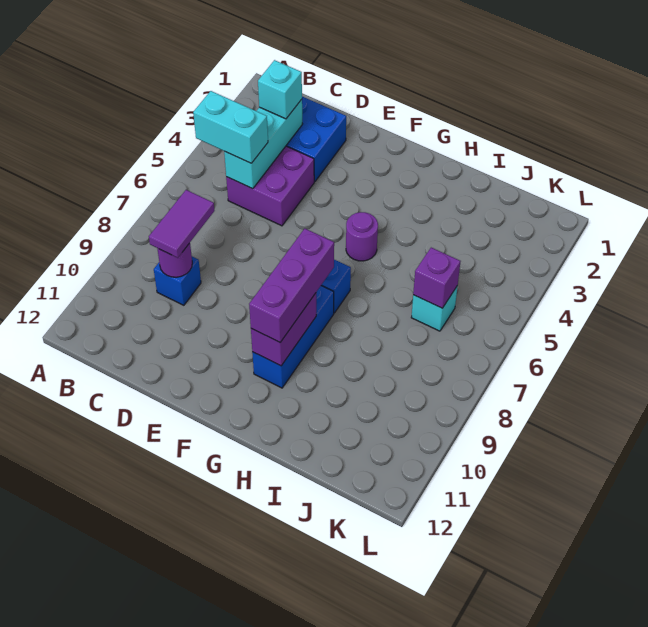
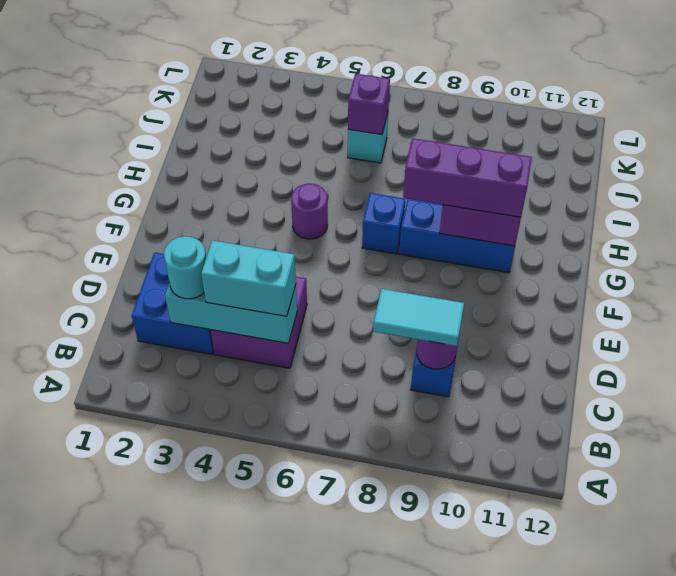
cyan 1x2 brick [193,91,268,163] -> cyan 1x2 brick turned to [201,240,296,316]
cyan 1x1 brick [258,60,302,119] -> cyan 1x1 round brick [164,236,206,299]
purple 1x2 tile [149,190,214,258] -> cyan 1x2 tile [373,289,464,346]

